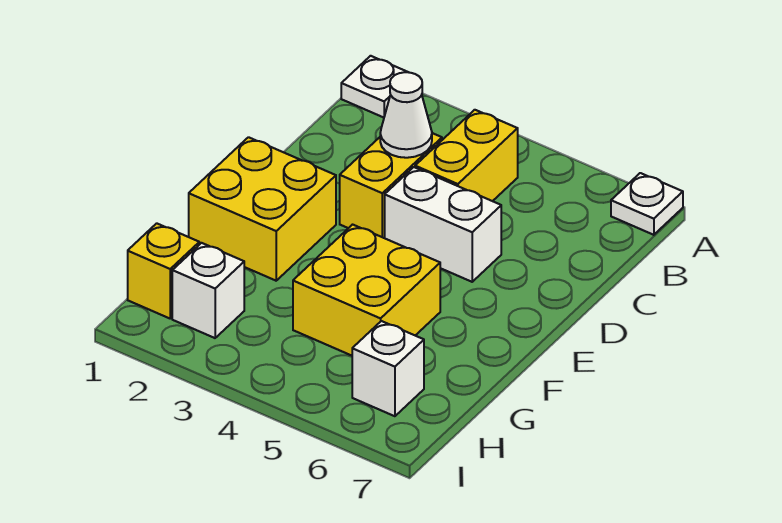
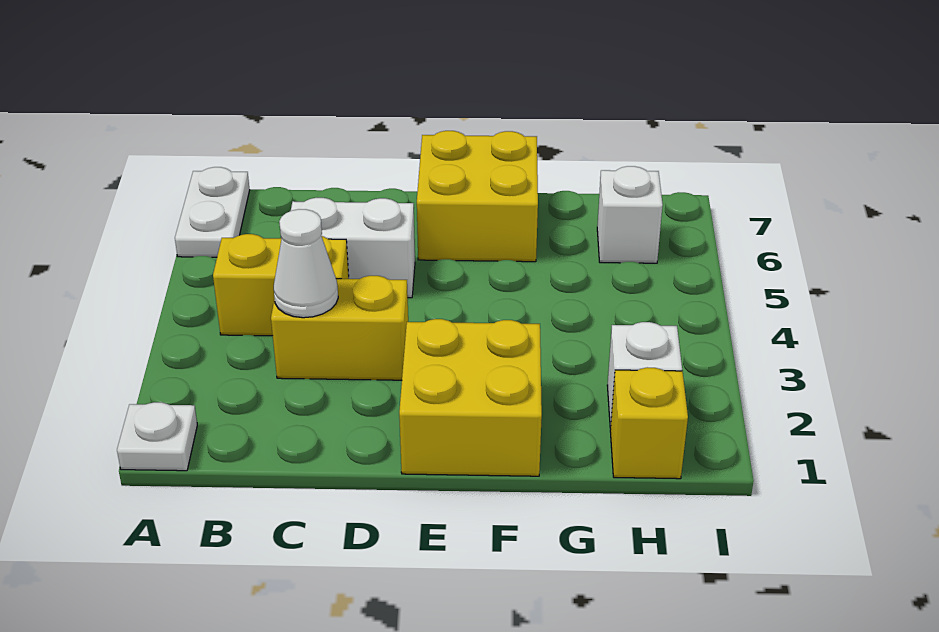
white 1x1 plate [611,173,683,235] -> white 1x2 plate [175,167,250,257]
white 1x2 brick [385,167,501,282] -> white 1x2 brick turned to [291,198,415,298]
yellow 2x2 brick [293,225,440,356] -> yellow 2x2 brick moved to [417,131,538,262]

